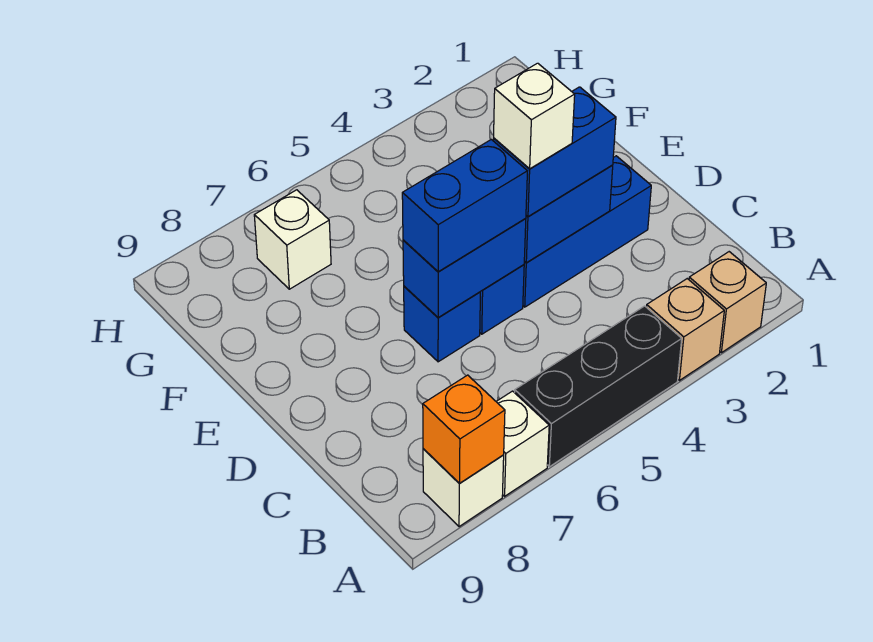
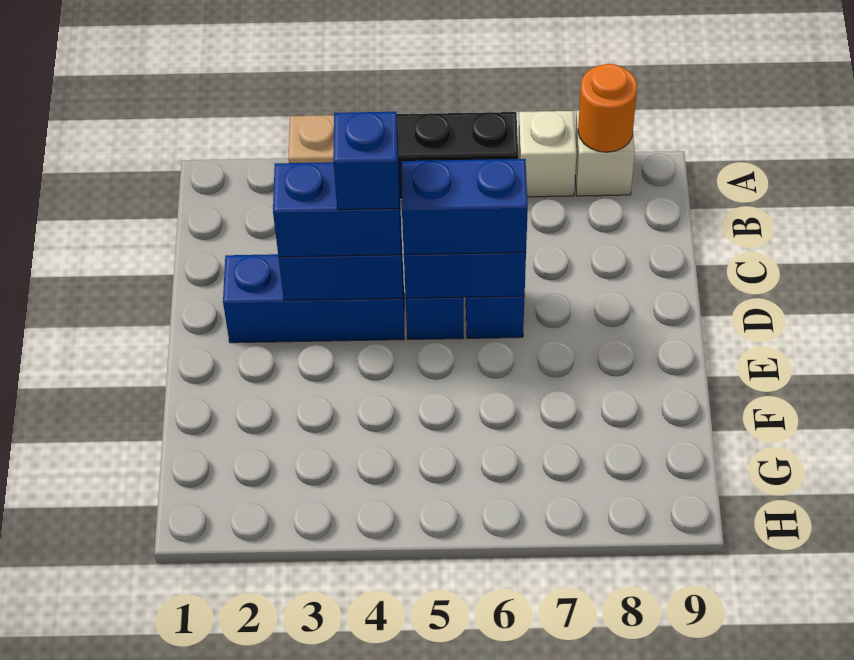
tan 1x1 brick [689,252,766,353] -> none
orange 1x1 brick [423,375,505,484] -> orange 1x1 round brick [578,64,637,152]
white 1x1 brick [494,63,575,169] -> blue 1x1 brick [333,112,399,210]
white 1x1 brick [254,190,331,289] -> none

